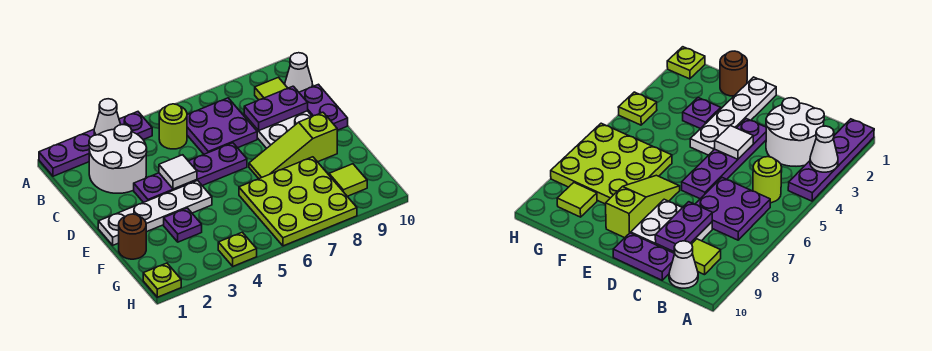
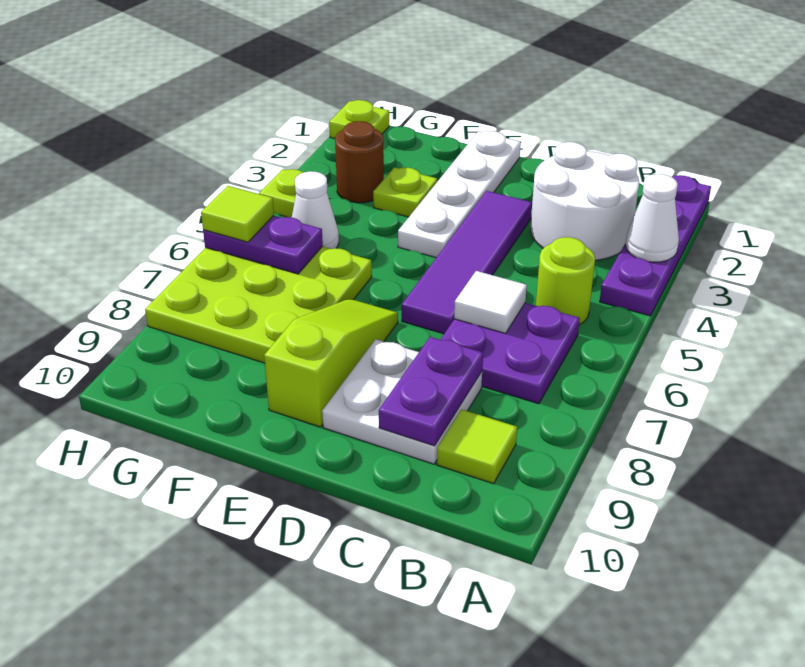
white 1x1 cone [285,53,313,92] -> white 1x1 cone moved to [292,171,339,249]
purple 1x2 plate [299,84,348,130] -> purple 1x2 plate moved to [203,216,323,274]
purple 1x4 plate [134,143,247,203] -> purple 1x4 tile [402,191,532,334]
white 1x1 tile [159,155,197,189] -> white 1x1 tile moved to [454,271,527,333]
brown 1x1 round brick [119,214,146,259] -> brown 1x1 round brick moved to [335,121,384,203]
purple 1x1 plate [164,208,202,242] -> lime 1x1 plate [373,167,437,217]
lime 1x1 tile [329,164,367,196] -> lime 1x1 tile moved to [201,186,274,242]

